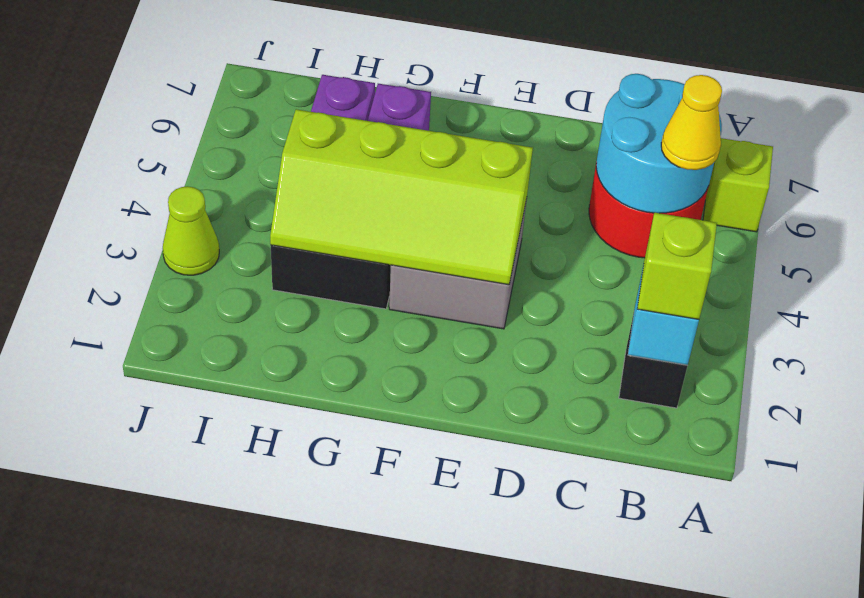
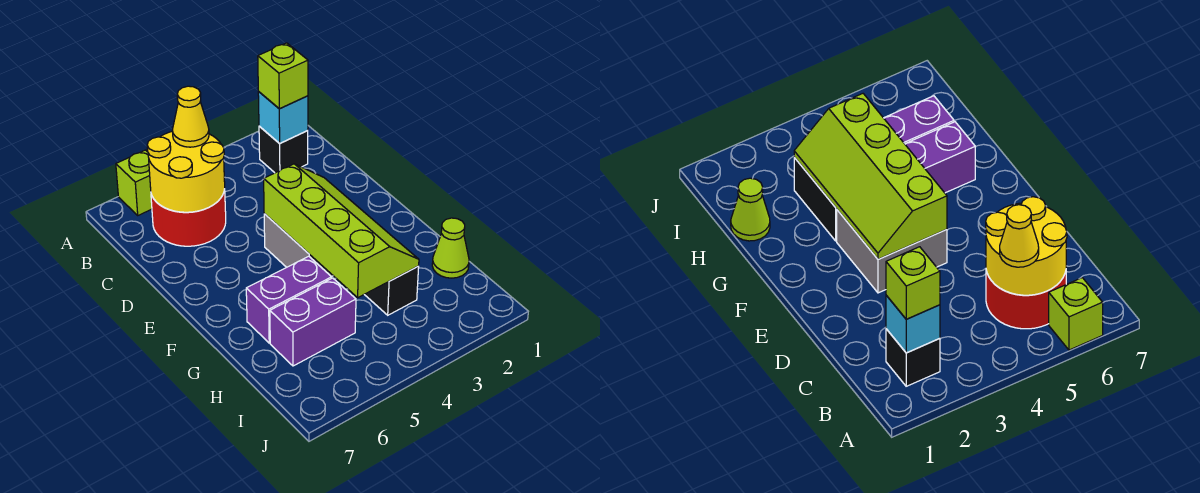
cyan 2x2 round brick [596,74,722,213] -> yellow 2x2 round brick [147,131,225,212]
lime 1x1 cone [163,186,219,275] -> lime 1x1 cone moved to [432,218,469,278]

